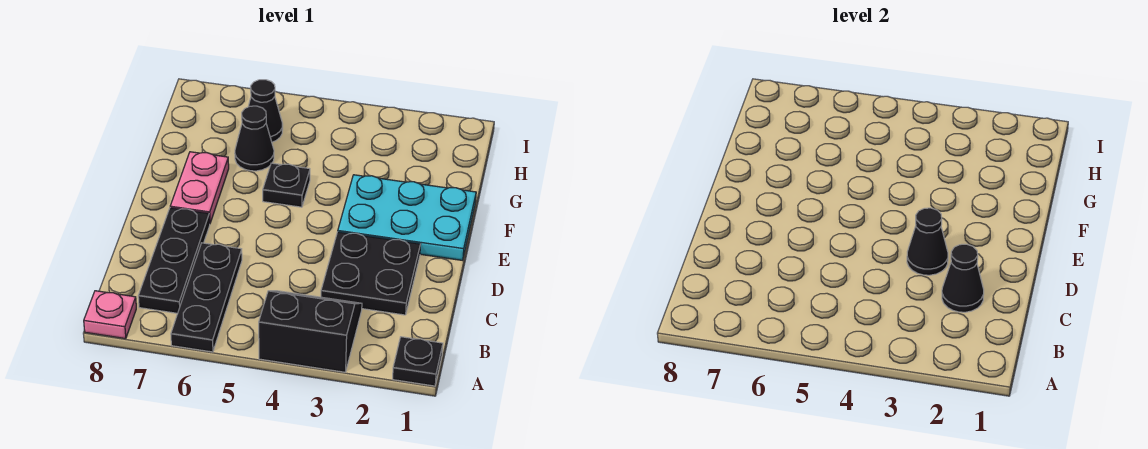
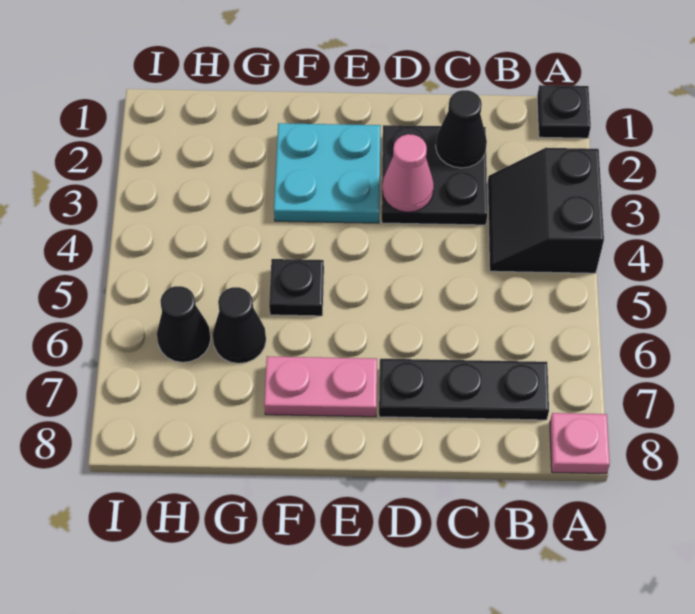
black 1x3 plate [171,243,242,352] -> none
black 1x1 cone [907,208,948,275] -> pink 1x1 cone [382,134,434,212]
cyan 2x3 plate [338,175,476,261] -> cyan 2x2 plate [274,123,381,223]

